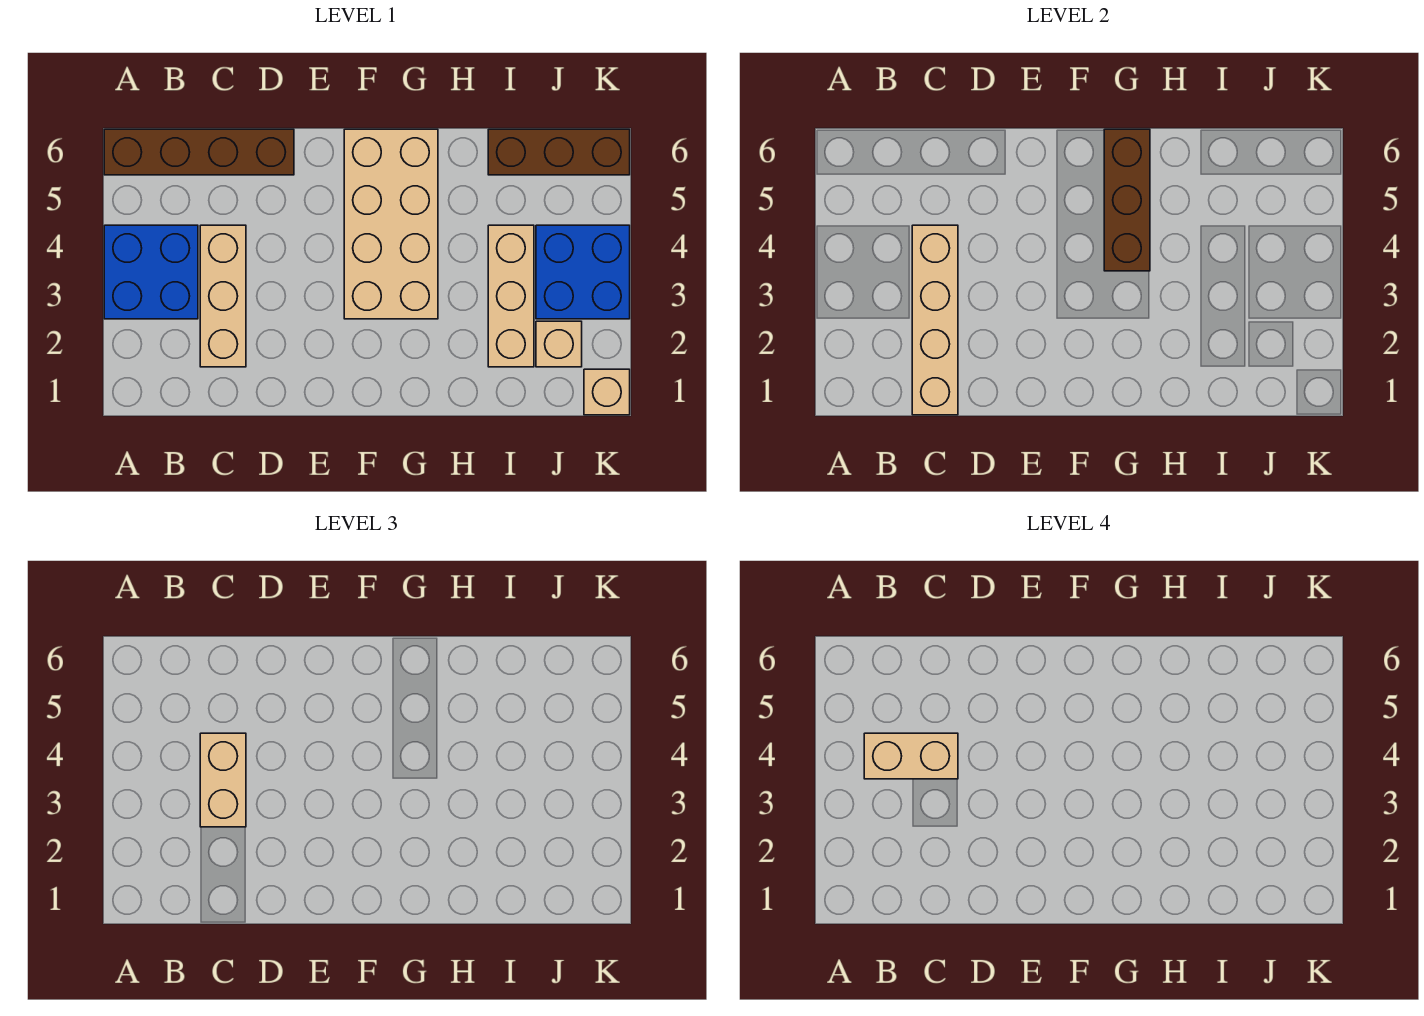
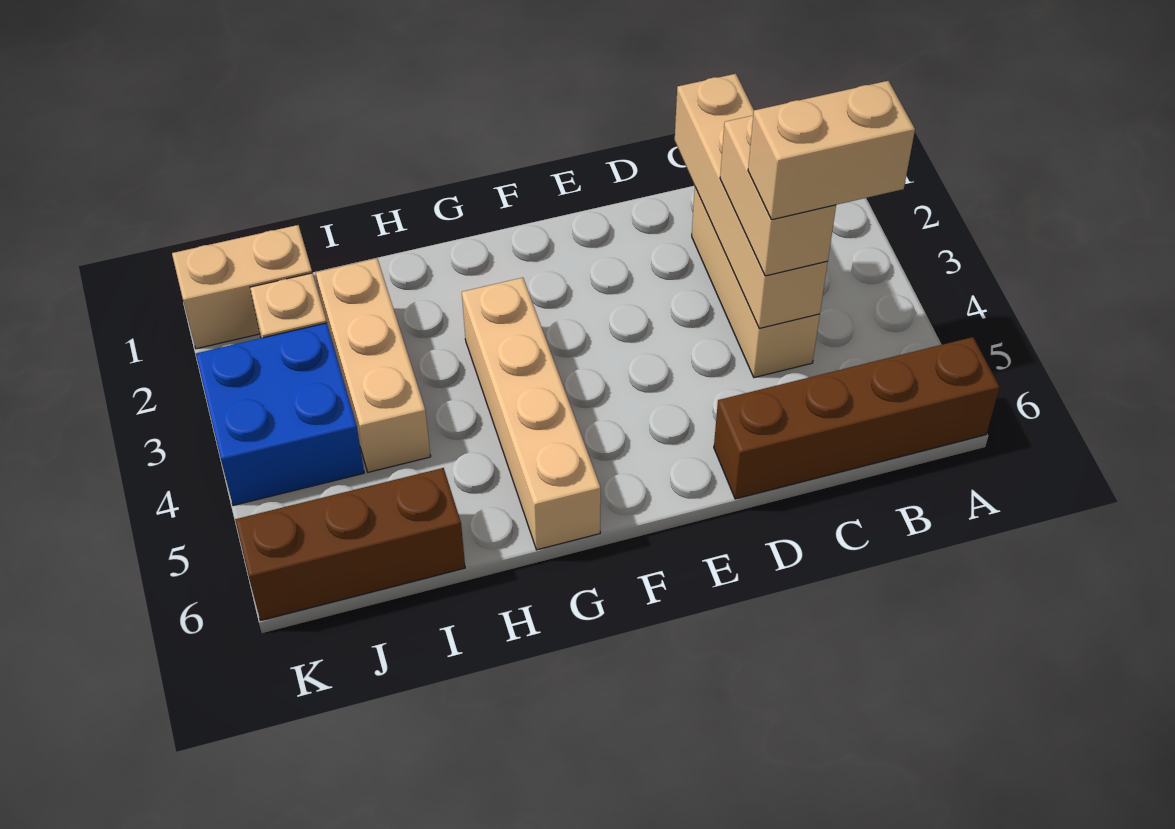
blue 2x2 brick [104,225,198,319] -> none
tan 2x4 brick [344,129,438,319] -> tan 1x4 brick [462,278,601,550]
brown 1x3 brick [1104,129,1150,271] -> none
tan 1x1 brick [584,369,630,415] -> tan 1x2 brick [172,225,312,349]

